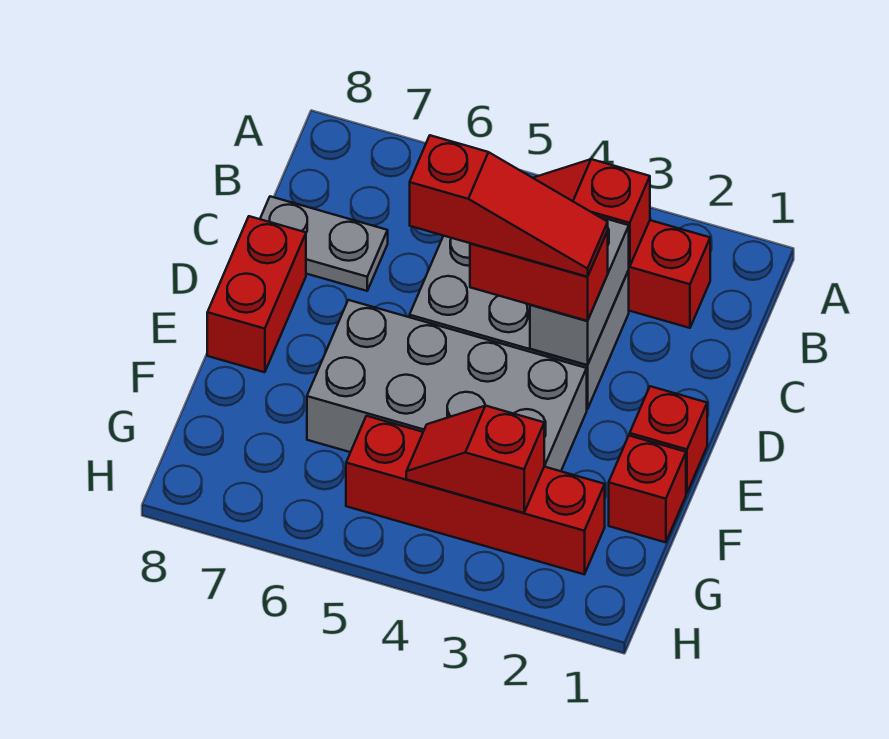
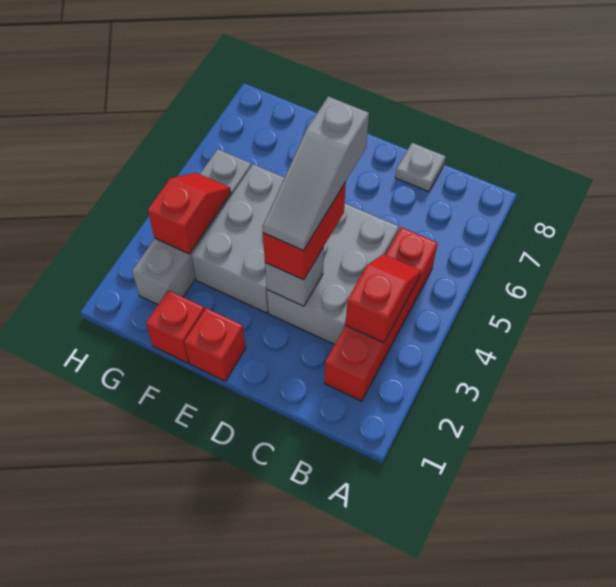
grey 1x2 brick [530,217,629,365] -> grey 1x1 brick [265,247,324,306]
grey 1x2 plate [260,196,388,291] -> grey 1x1 plate [395,143,446,192]
red 1x3 slope [410,135,608,277] -> grey 1x3 slope [262,96,369,251]
red 1x2 brick [207,216,306,372] -> none
grey 2x4 brick [307,300,587,471] -> grey 2x3 brick [192,164,284,313]
red 1x4 brick [346,416,605,574] -> grey 1x4 brick [132,149,251,305]

